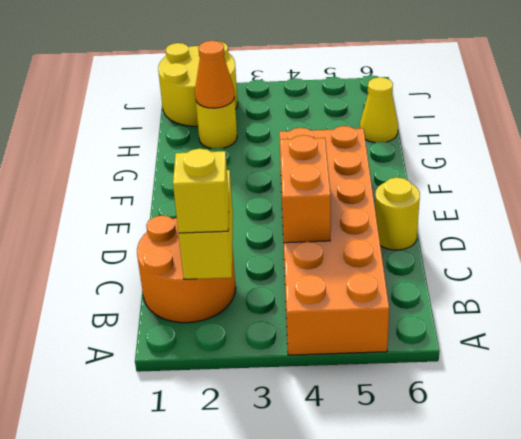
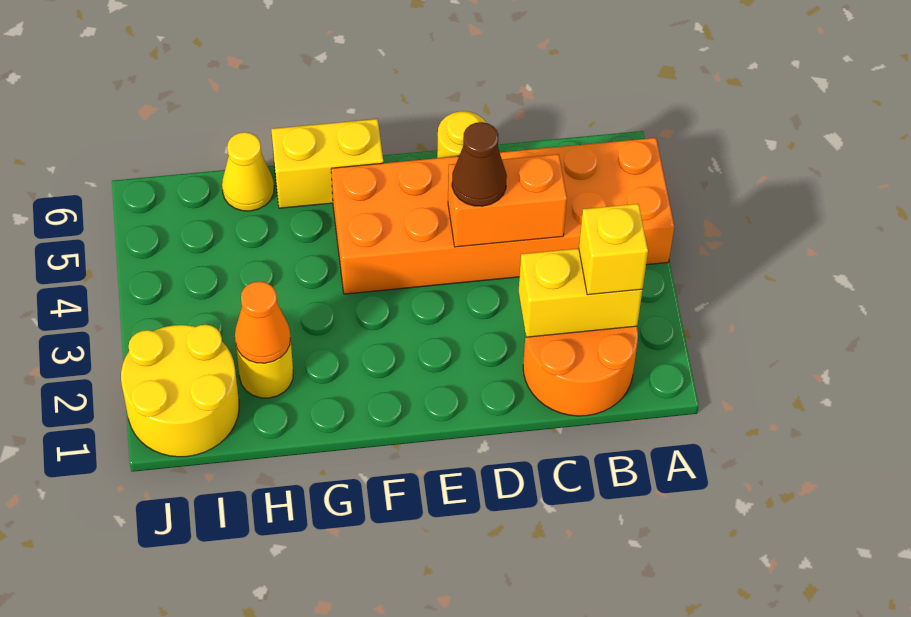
none -> brown 1x1 cone [452,122,507,206]
none -> yellow 1x2 brick [271,119,383,208]

